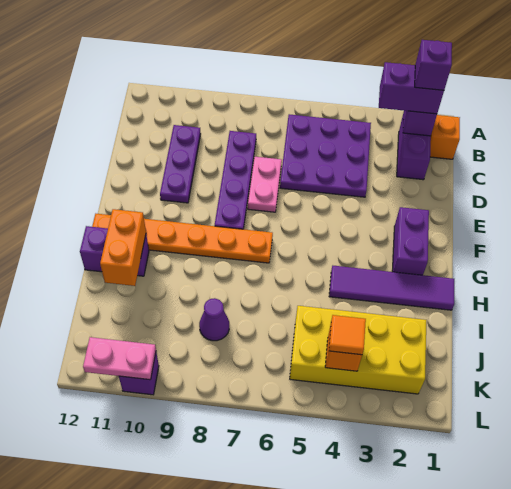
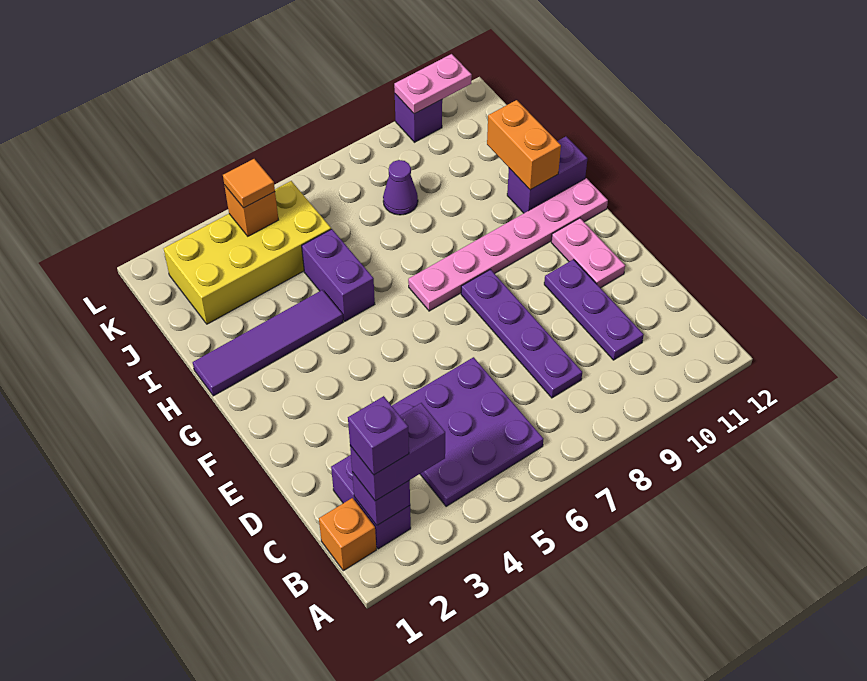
pink 1x2 plate [248,157,282,212] -> pink 1x2 plate moved to [551,218,625,288]
purple 1x2 brick [392,207,429,275] -> purple 1x2 brick moved to [302,229,375,321]
orange 1x6 plate [92,214,273,263] -> pink 1x6 plate [408,178,608,311]

